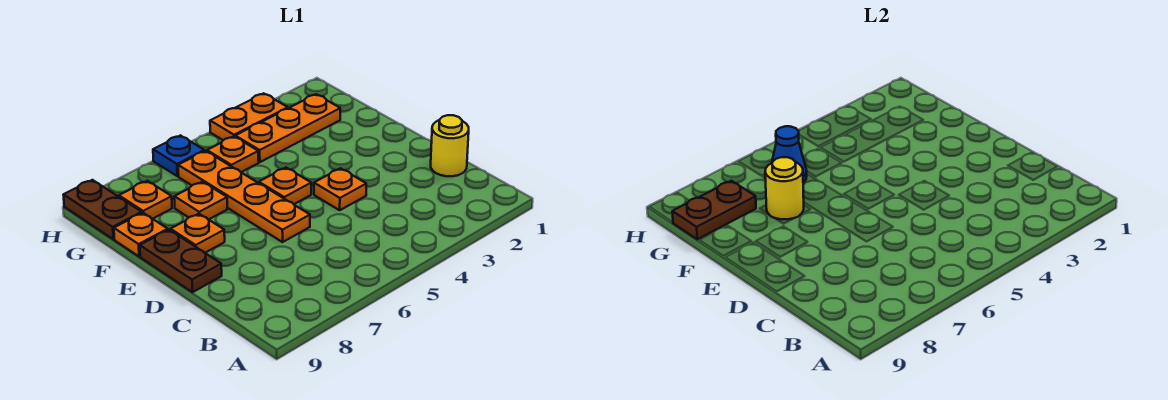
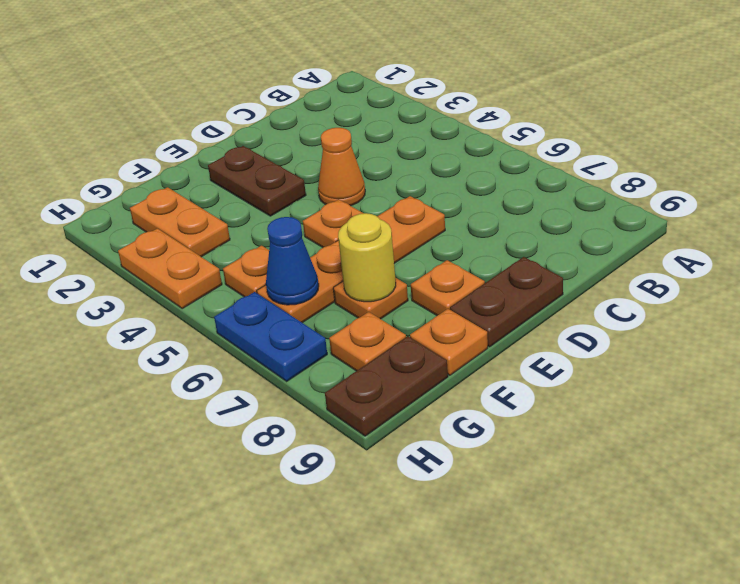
yellow 1x1 round brick [431,115,469,176] -> none
orange 1x1 plate [314,168,366,210] -> orange 1x1 cone [318,128,365,206]
orange 1x3 plate [235,94,340,162] -> orange 1x2 plate [130,187,230,257]
brown 1x2 plate [672,181,756,239] -> brown 1x2 plate moved to [208,146,306,216]
blue 1x1 plate [153,135,204,176] -> blue 1x2 plate [214,292,327,381]

